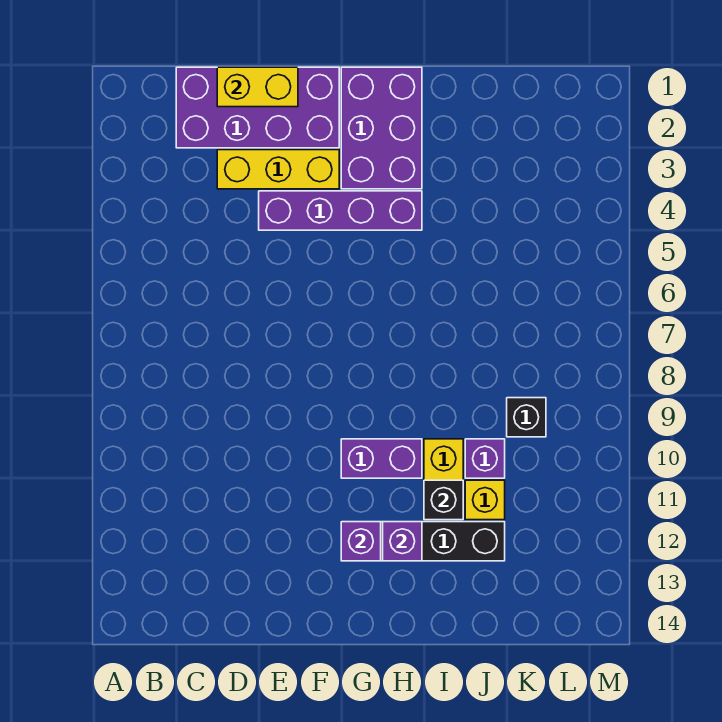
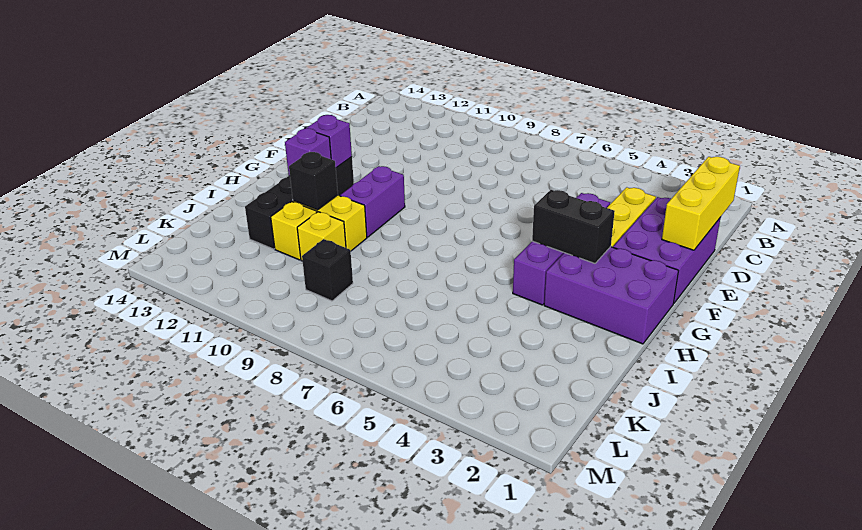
purple 2x4 brick [176,67,339,148] -> purple 2x3 brick [613,197,721,304]
yellow 1x2 brick [217,67,298,107] -> yellow 1x3 brick [662,157,740,250]
none -> black 1x2 brick [532,190,615,263]
purple 1x1 brick [465,439,505,478] -> yellow 1x1 brick [297,212,346,261]

